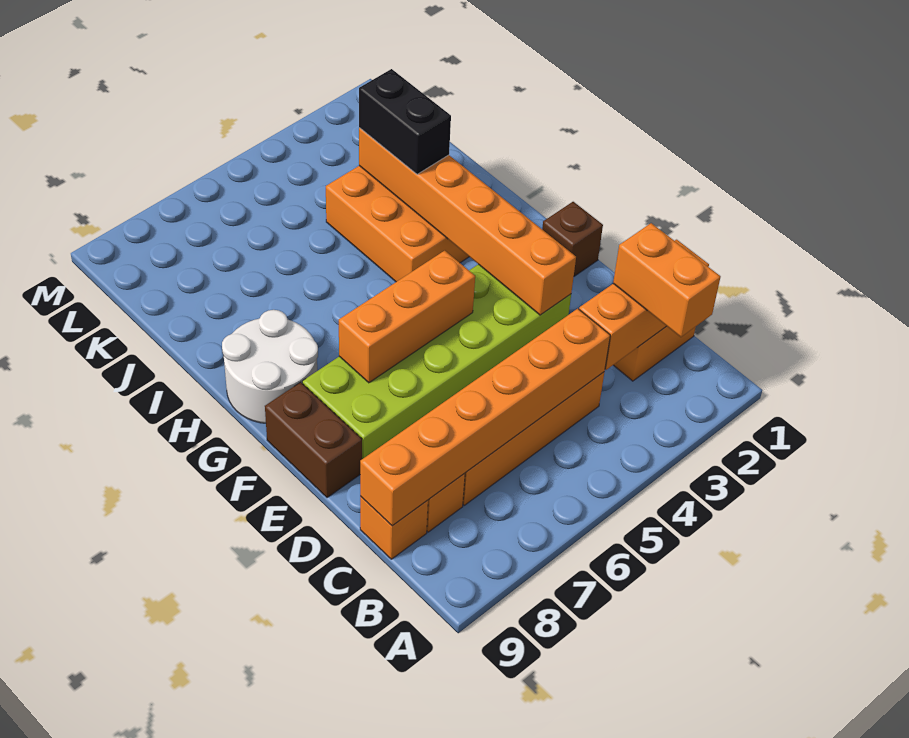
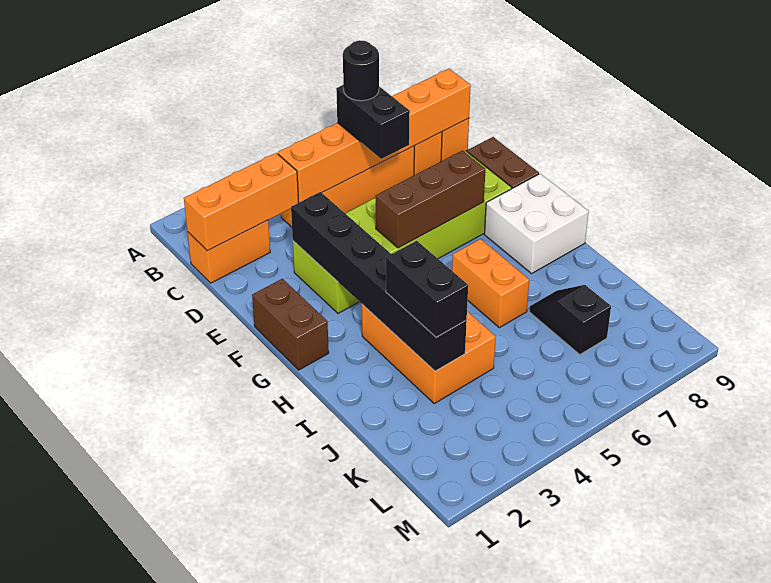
orange 1x2 brick [613,223,720,337] -> orange 1x2 brick moved to [452,239,529,328]
none -> black 1x2 brick [336,85,410,159]
none -> black 1x1 round brick [343,40,379,101]
orange 1x6 brick [359,128,576,315] -> black 1x6 brick [291,192,467,371]
brown 1x1 brick [542,202,603,276] -> brown 1x2 brick [252,279,329,370]
orange 1x3 brick [339,251,475,383] -> brown 1x3 brick [376,151,486,248]
white 2x2 round brick [222,310,318,423] -> white 2x2 brick [484,174,589,274]
none -> black 1x2 slope [529,285,611,355]

